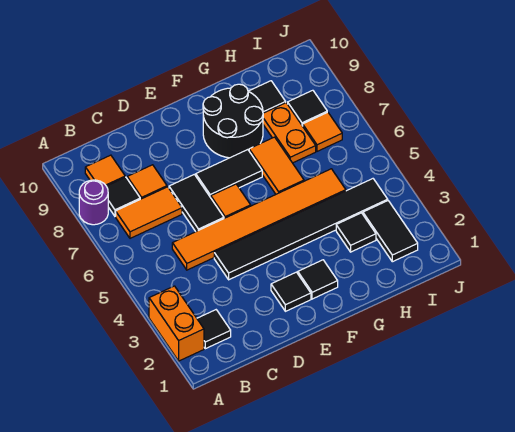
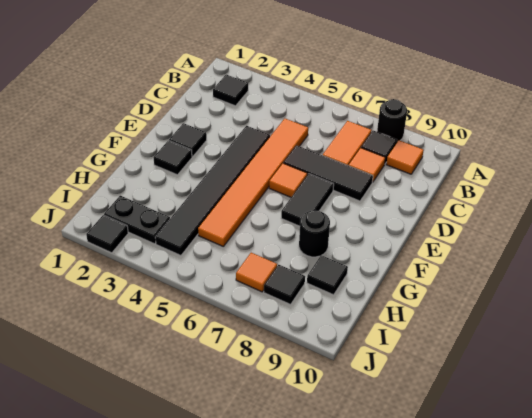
orange 1x2 brick [149,286,204,361] -> none
purple 1x1 round brick [79,180,108,225] -> black 1x1 round brick [377,99,407,142]
black 1x2 tile [169,174,224,232] -> black 1x3 tile [283,145,373,201]
black 2x2 round brick [203,84,263,158] -> black 1x1 round brick [299,210,330,257]
orange 1x2 tile [249,137,304,194] -> none
black 1x1 tile [336,213,376,252] -> black 1x1 tile moved to [86,215,128,253]
orange 1x2 plate [263,103,316,163] -> none
black 1x2 tile [363,201,418,262] -> black 1x2 plate [104,196,170,244]

